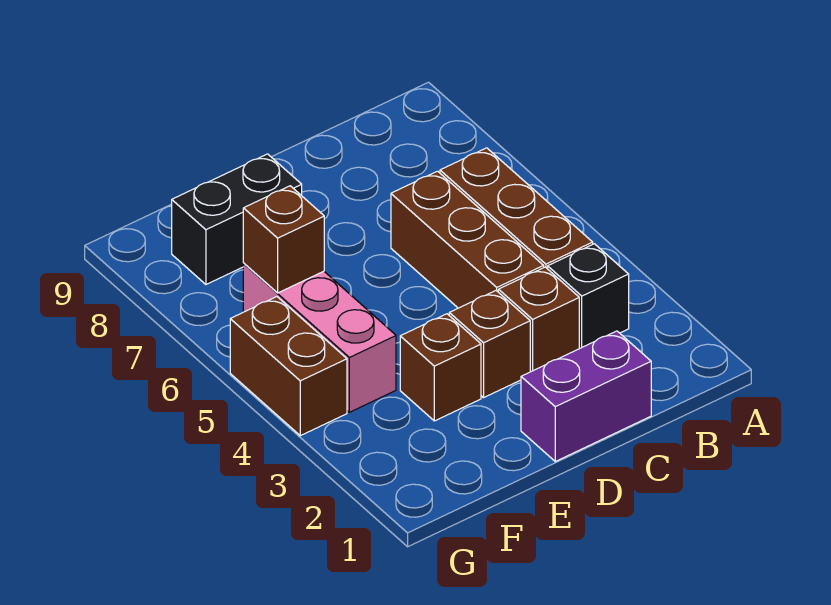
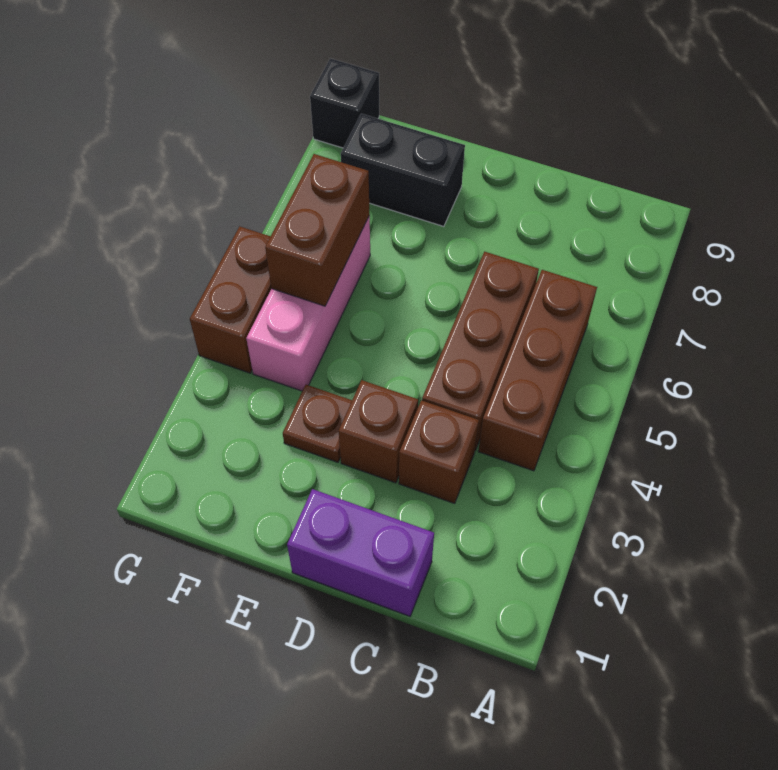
black 1x1 brick [548,244,629,349] -> black 1x1 brick moved to [310,58,379,148]
brown 1x1 brick [400,314,481,421] -> brown 1x1 plate [283,385,352,462]
brown 1x1 brick [243,186,324,293] -> brown 1x2 brick [265,154,370,306]

